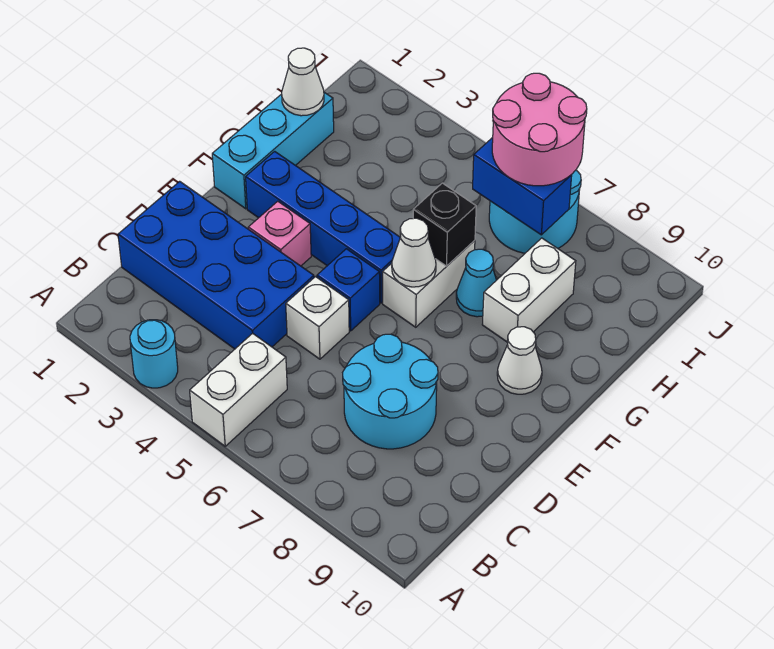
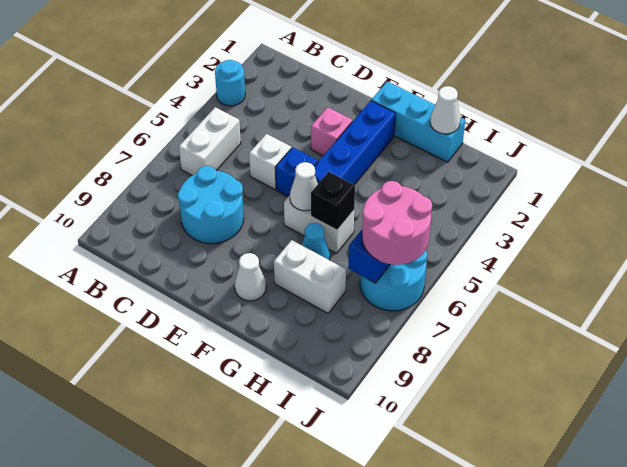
white 1x2 brick [190,333,287,446] -> white 1x2 brick turned to [179,107,241,175]
blue 2x4 brick [118,181,314,349] -> none

